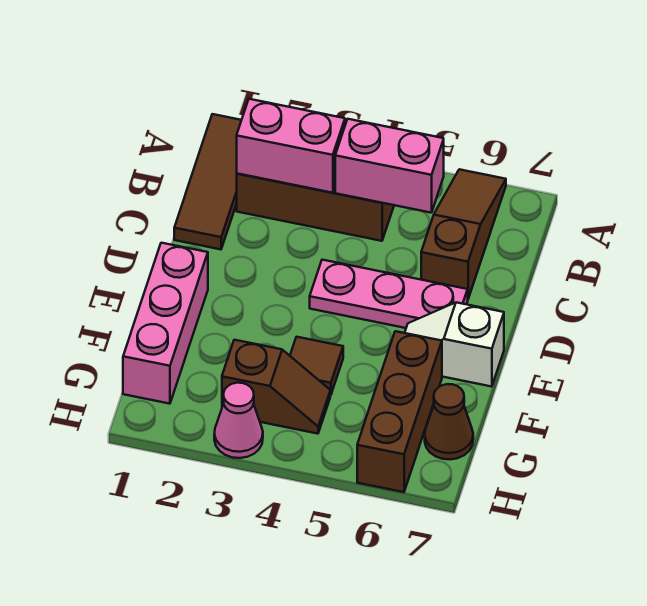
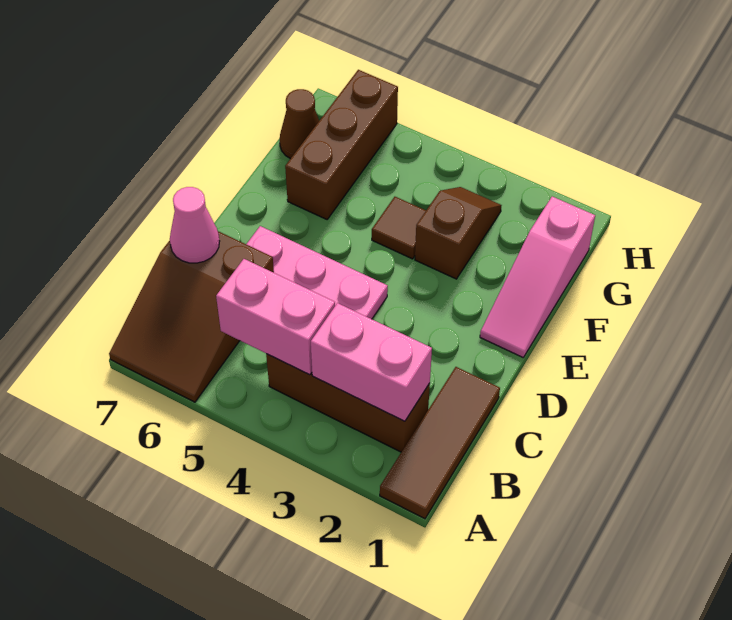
brown 1x3 slope [421,169,506,298] -> brown 2x3 slope [109,231,274,402]
pink 1x3 brick [123,243,208,404] -> pink 1x3 slope [480,197,595,357]
white 1x2 slope [405,302,504,387] -> none
brown 1x2 slope [222,340,330,434] -> brown 1x2 slope turned to [415,187,502,279]
pink 1x1 cone [214,383,263,458] -> pink 1x1 cone moved to [170,187,220,263]

